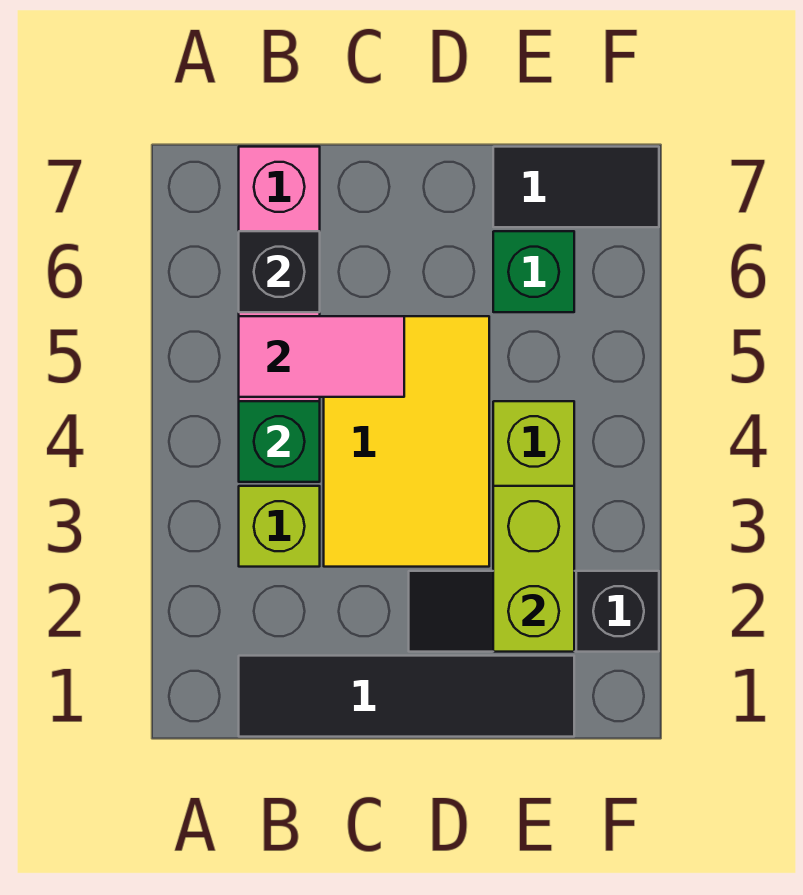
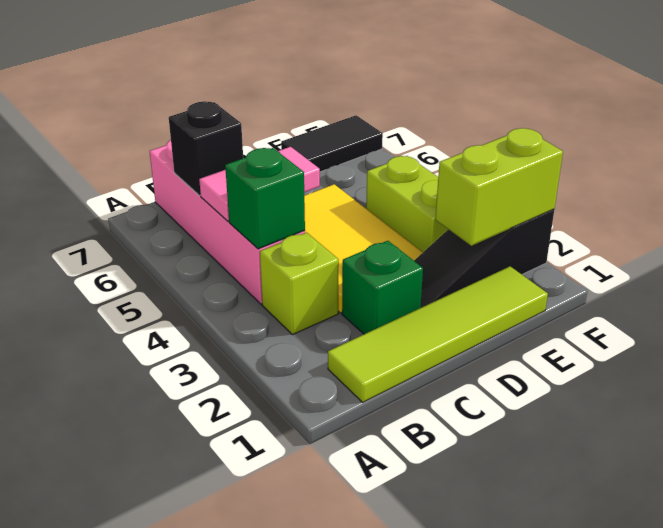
black 1x4 tile [239,656,574,737] -> lime 1x4 tile [328,266,548,402]
lime 1x2 brick [493,486,574,652] -> lime 1x2 brick turned to [435,128,563,246]
green 1x1 brick [493,231,574,312] -> green 1x1 brick moved to [342,241,423,334]

